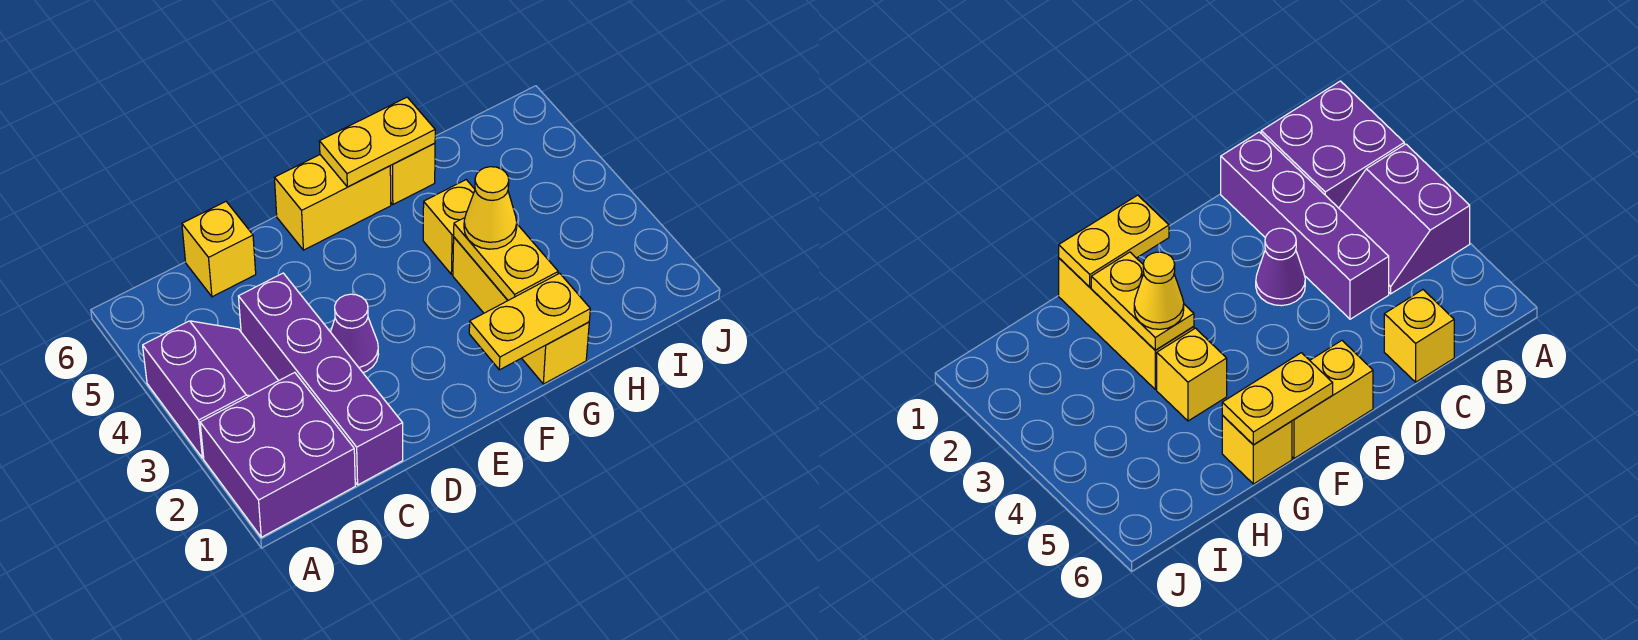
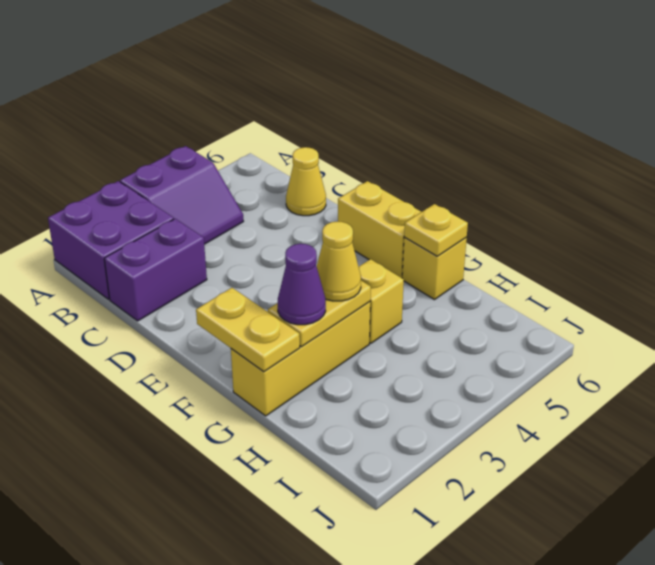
purple 1x4 brick [238,273,403,485] -> purple 1x2 brick [104,219,207,321]
yellow 1x1 brick [182,202,256,297] -> yellow 1x1 cone [286,147,326,216]
purple 1x1 cone [331,294,378,373] -> purple 1x1 cone moved to [278,244,326,325]
yellow 1x2 plate [319,97,435,187] -> yellow 1x1 plate [404,204,468,256]

